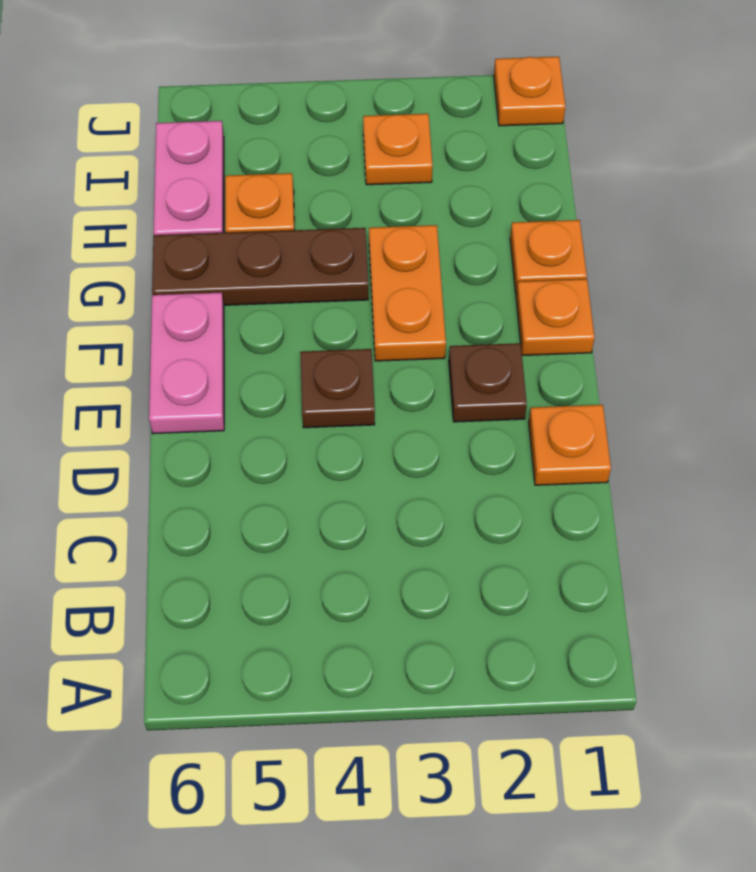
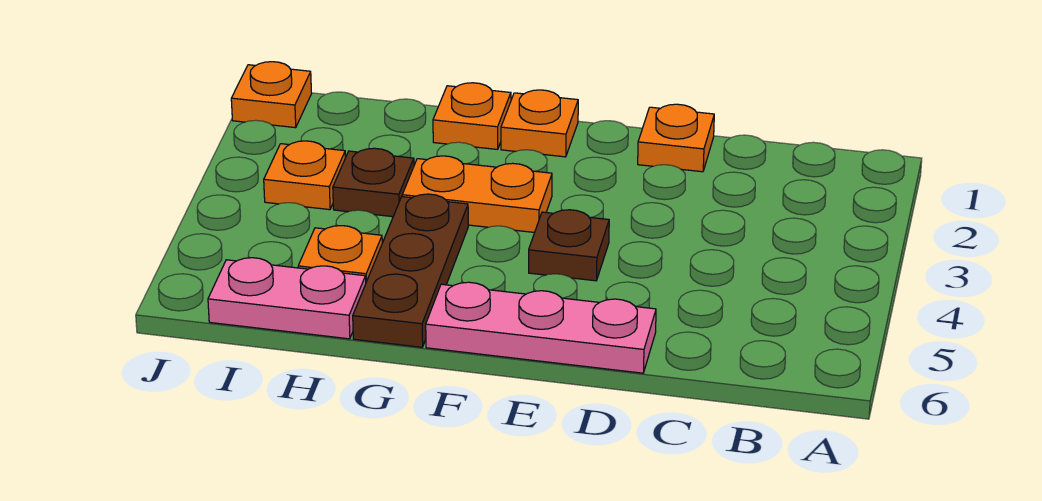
brown 1x1 plate [449,343,527,422] -> brown 1x1 plate moved to [333,148,414,217]
pink 1x2 plate [149,292,224,434] -> pink 1x3 plate [426,282,656,373]

